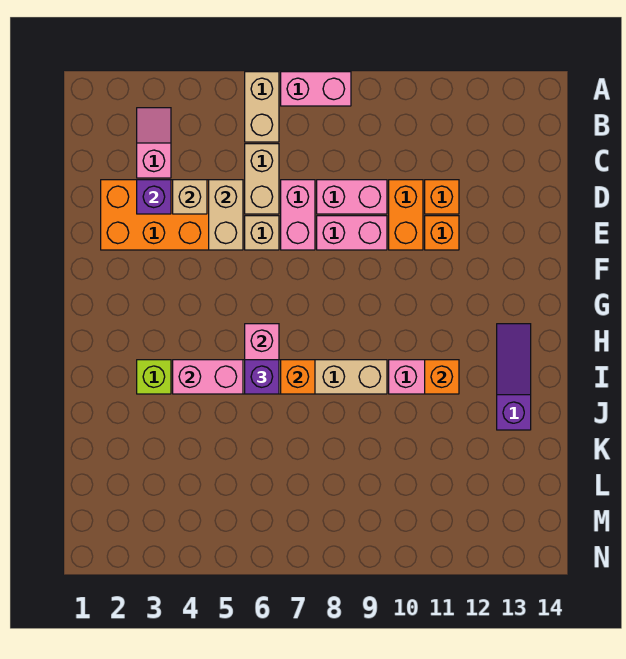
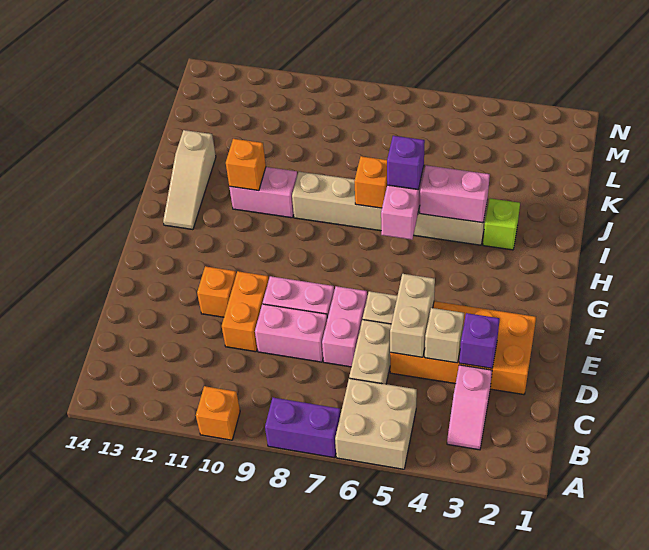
tan 1x2 brick [245,72,279,142] -> tan 2x2 brick [335,378,417,469]
pink 1x2 brick [281,72,351,106] -> purple 1x2 brick [265,398,341,458]
orange 1x1 brick [425,180,459,214] -> orange 1x1 brick moved to [196,386,240,440]
purple 1x3 slope [497,324,531,430] -> tan 1x3 slope [163,130,216,230]

